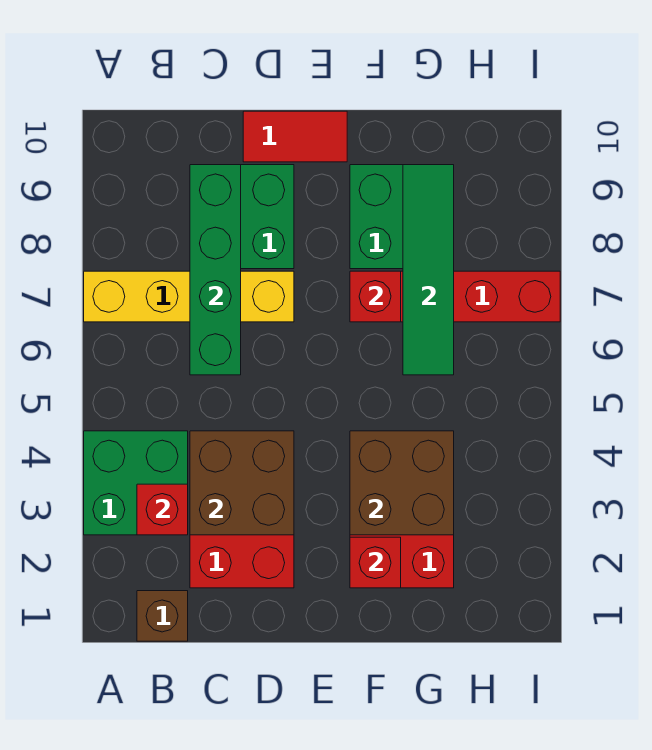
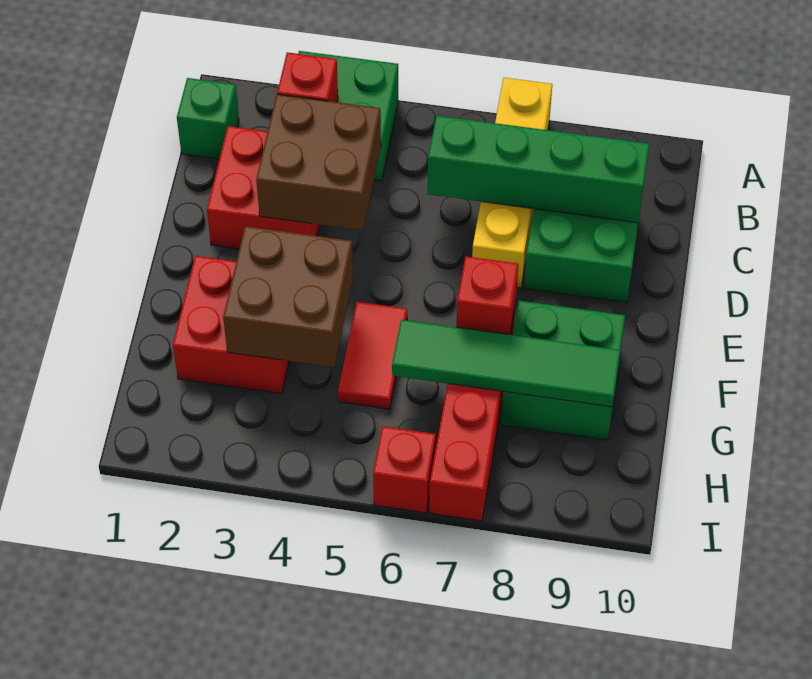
brown 1x1 brick [137,591,188,641] -> green 1x1 brick [177,78,239,159]
red 1x2 tile [243,111,347,162] -> red 1x2 tile moved to [338,302,407,409]
red 1x1 brick [350,537,401,588] -> red 1x1 brick moved to [373,426,436,513]

